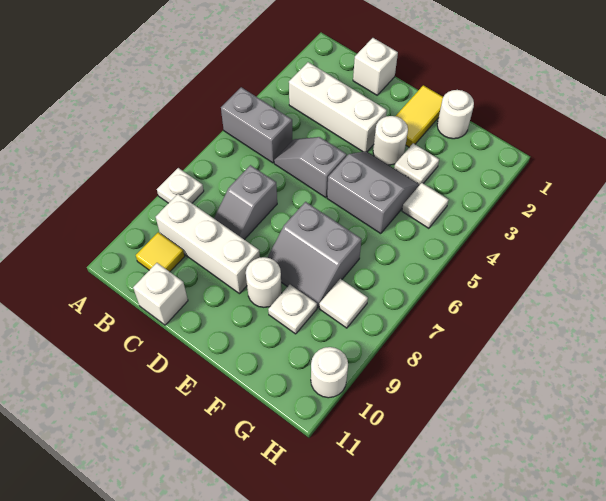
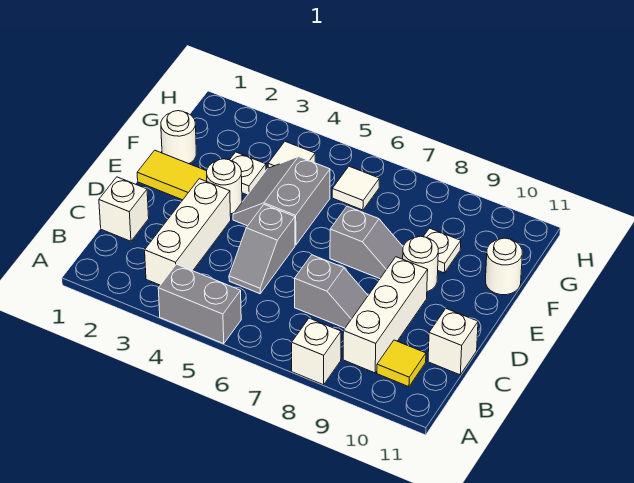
grey 1x2 brick [221,87,293,163] -> grey 1x2 brick turned to [158,264,241,344]
white 1x1 plate [157,168,204,203] -> white 1x1 brick [292,318,341,385]
grey 2x2 slope [268,202,362,308] -> grey 1x2 slope [330,206,403,279]
white 1x1 tile [319,279,368,328] -> white 1x1 tile moved to [332,166,379,210]
white 1x1 round brick [311,347,348,398] -> white 1x1 round brick moved to [486,238,522,295]

